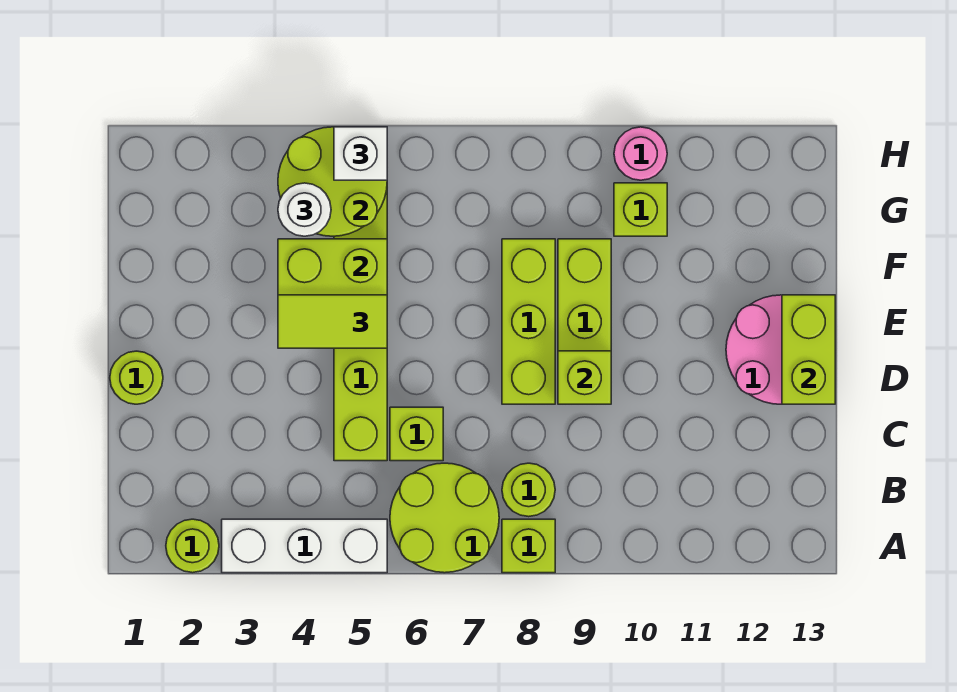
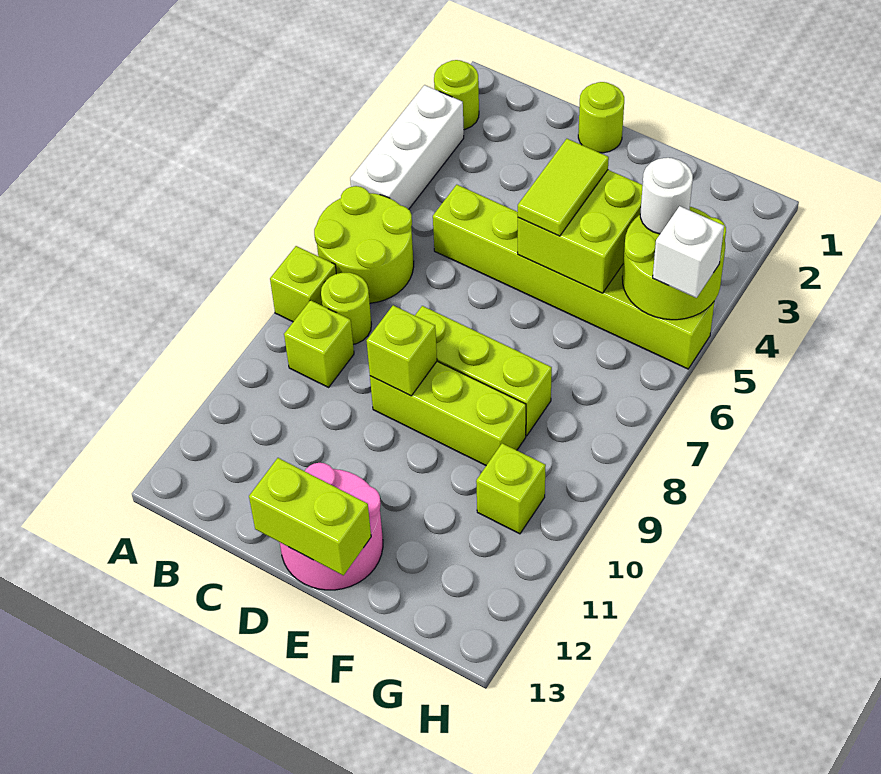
lime 1x1 brick [390,407,443,461] -> lime 1x1 brick moved to [284,300,354,387]
pink 1x1 round brick [614,127,667,180] -> none

